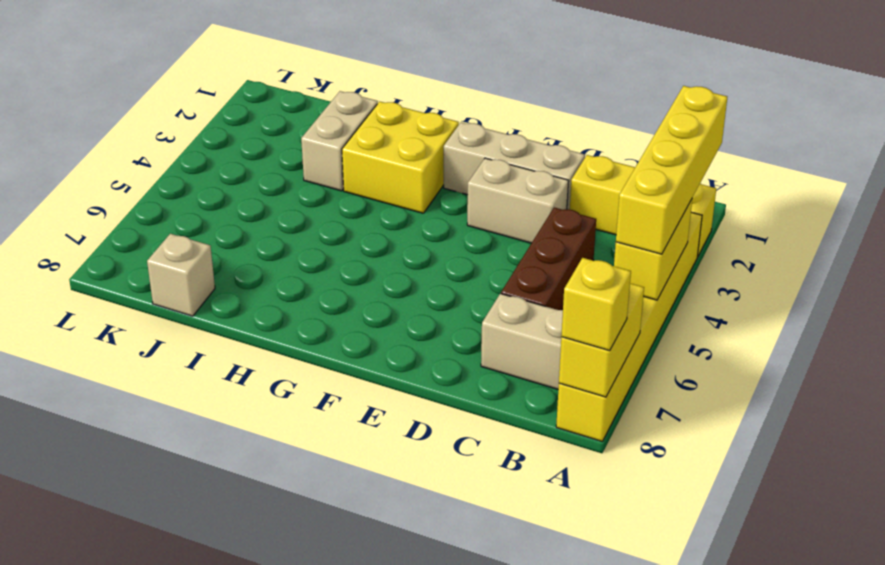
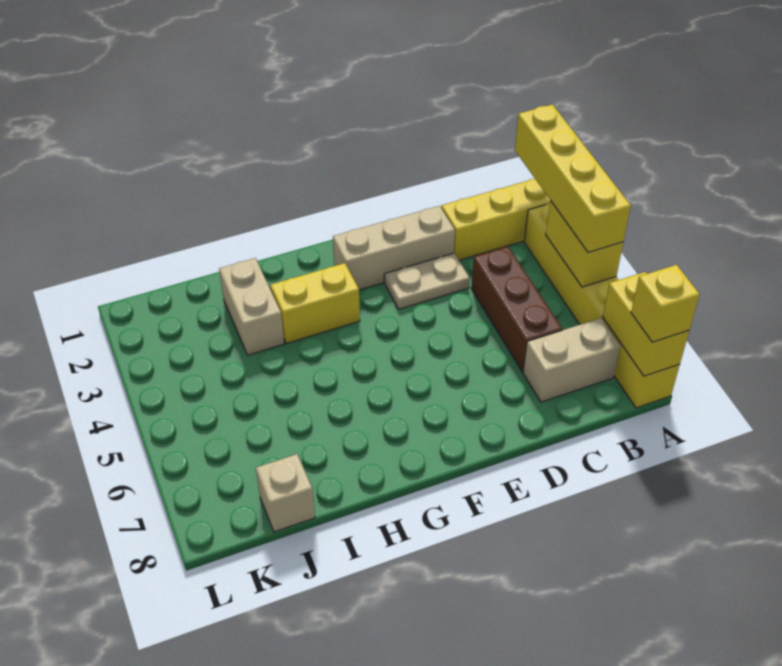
tan 1x2 brick [467,158,569,243] -> tan 1x2 plate [384,253,470,309]
yellow 2x2 brick [342,102,459,213] -> yellow 1x2 brick [270,263,360,344]

